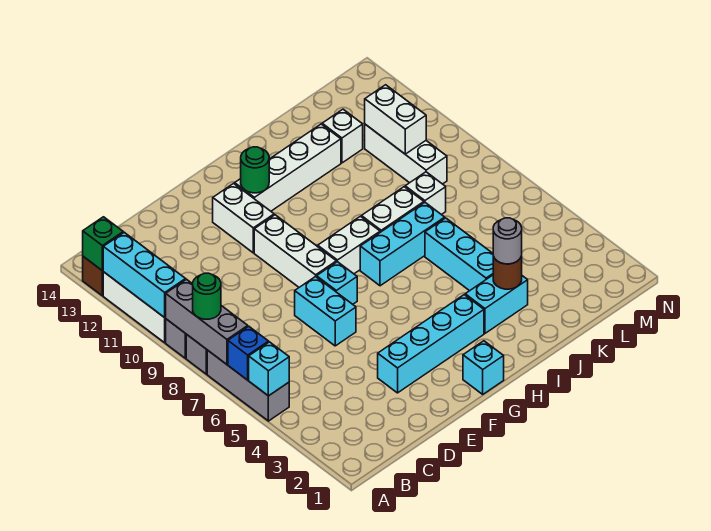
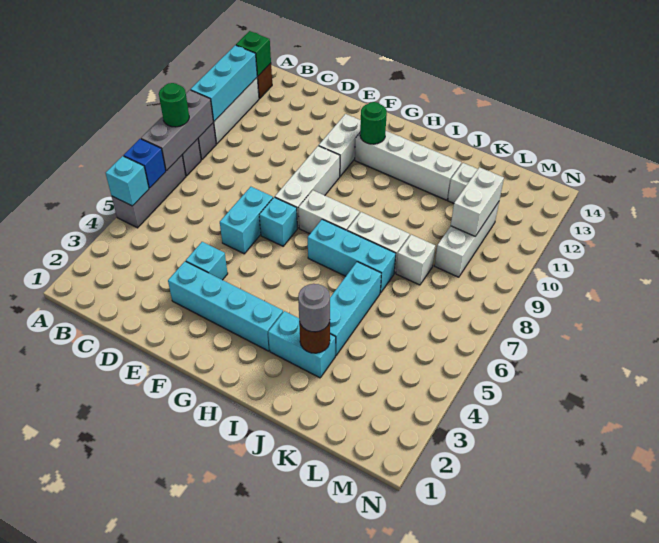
cyan 1x1 brick [463,341,504,394] -> cyan 1x1 brick moved to [186,242,228,280]

